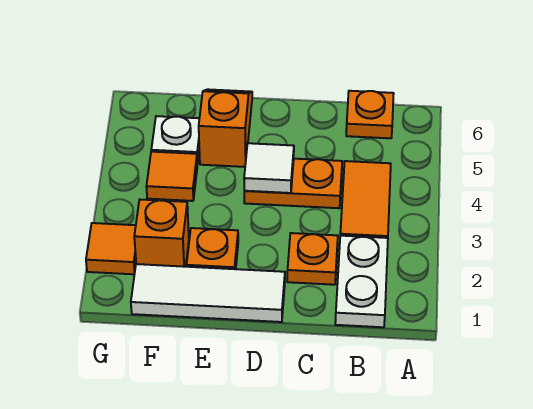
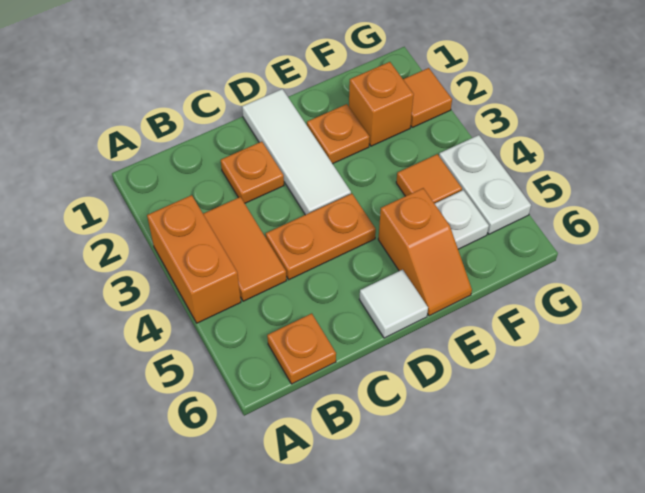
none -> orange 1x2 brick [147,195,241,323]
white 1x2 plate [335,236,388,327] -> white 1x2 plate moved to [439,135,531,234]
white 1x3 tile [131,264,285,322] -> white 1x3 tile turned to [242,89,351,215]
white 1x1 tile [244,143,294,193] -> white 1x1 tile moved to [359,270,428,338]

